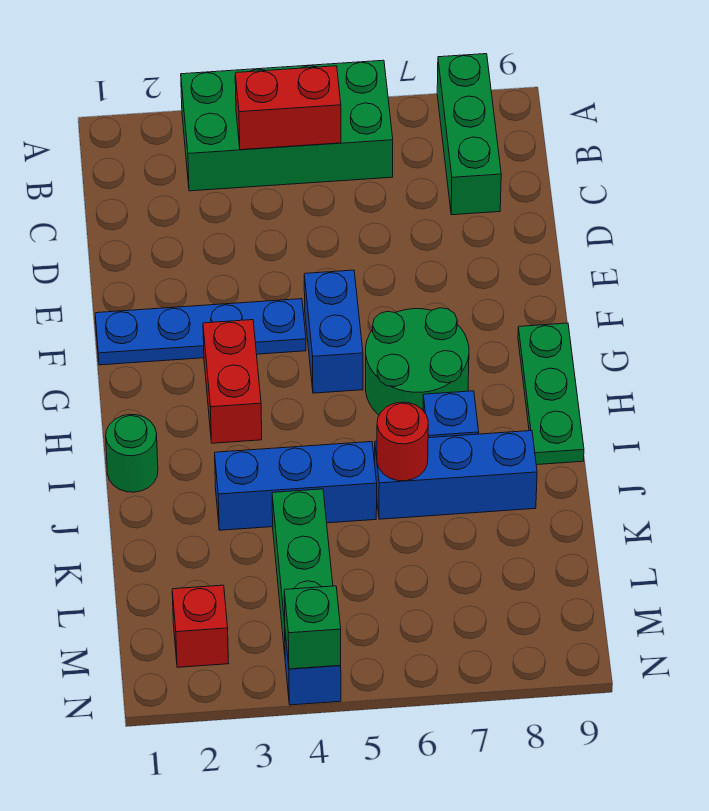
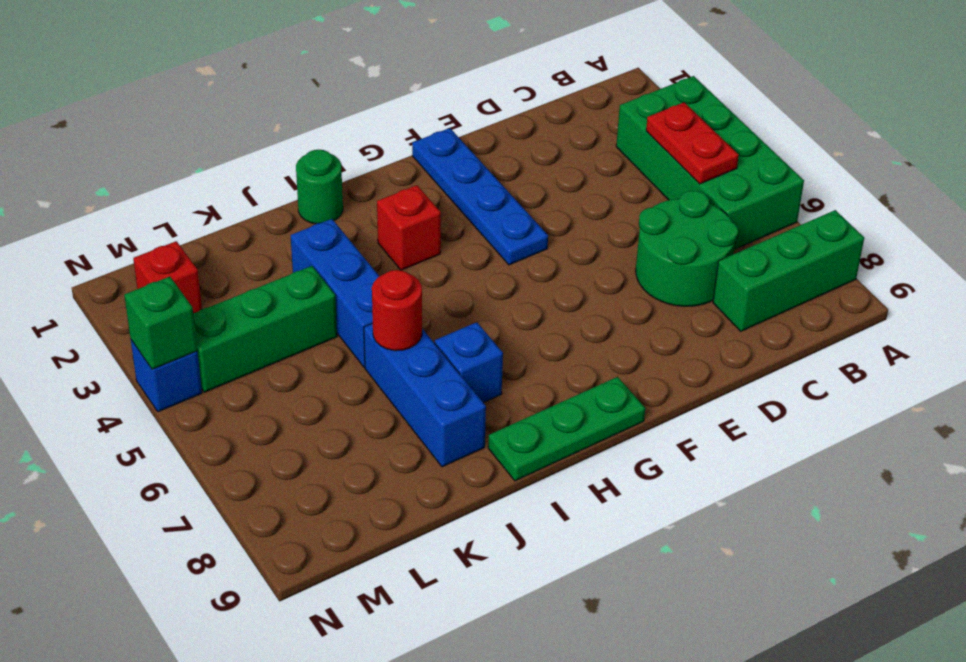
red 1x2 brick [235,66,341,150] -> red 1x2 plate [646,102,739,184]
blue 1x2 brick [304,270,363,393] -> none
red 1x2 brick [203,320,262,443] -> red 1x1 brick [377,185,441,270]
green 2x2 round brick [366,308,469,415] -> green 2x2 round brick moved to [636,191,738,306]

